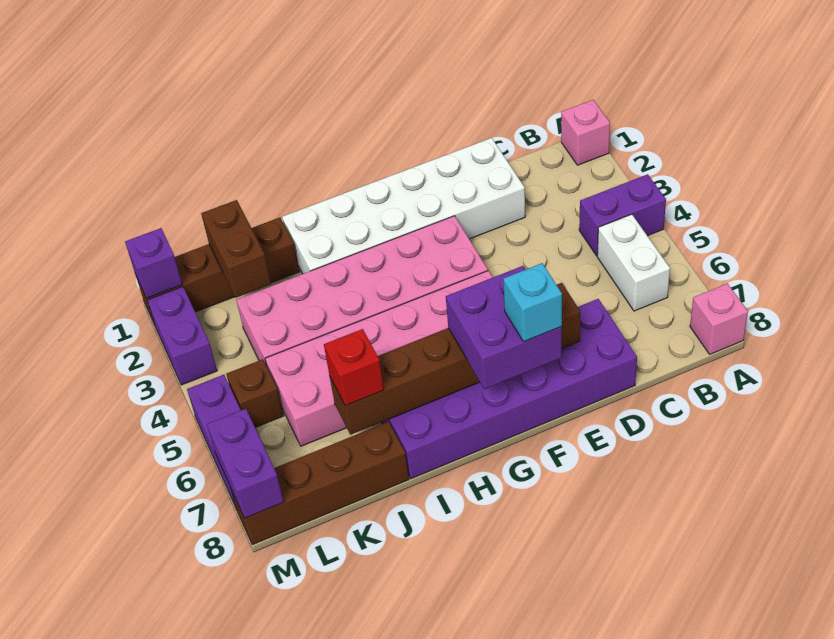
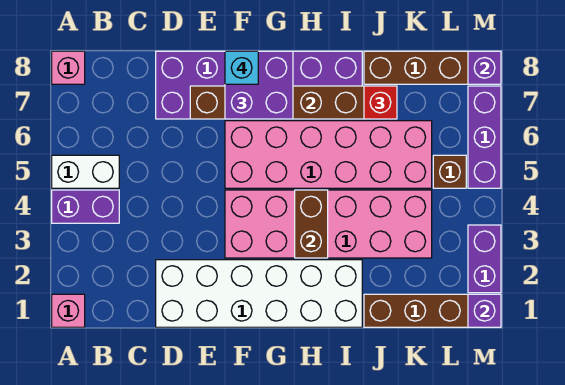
white 1x2 brick [597,214,670,311] -> white 1x2 brick turned to [52,155,119,188]
brown 1x2 brick [201,200,271,298] -> brown 1x2 brick moved to [295,190,328,258]
purple 1x2 brick [207,409,284,518] -> purple 1x1 brick [468,51,501,84]

